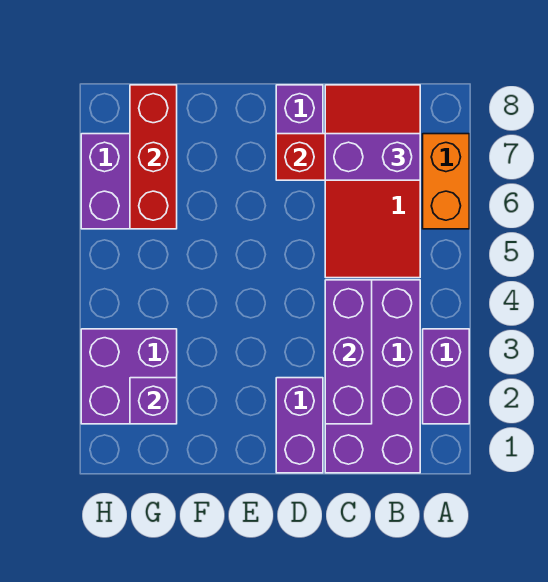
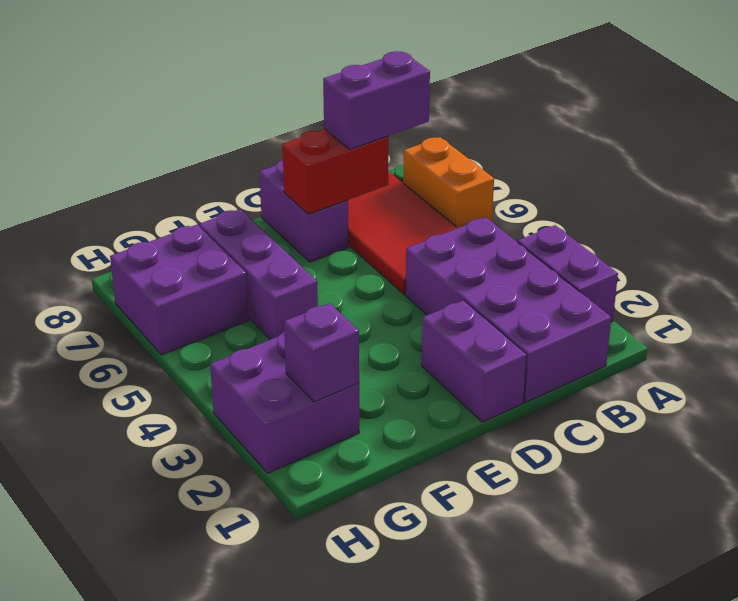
purple 1x3 brick [325,280,372,424] -> purple 1x3 brick moved to [199,209,318,340]
red 1x3 brick [130,85,177,229] -> none

